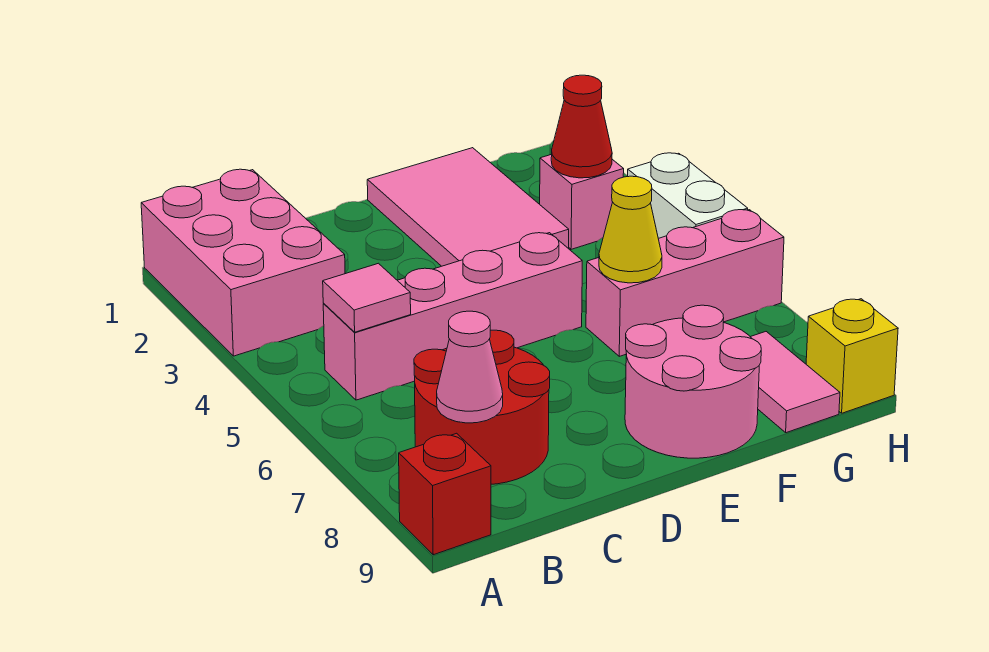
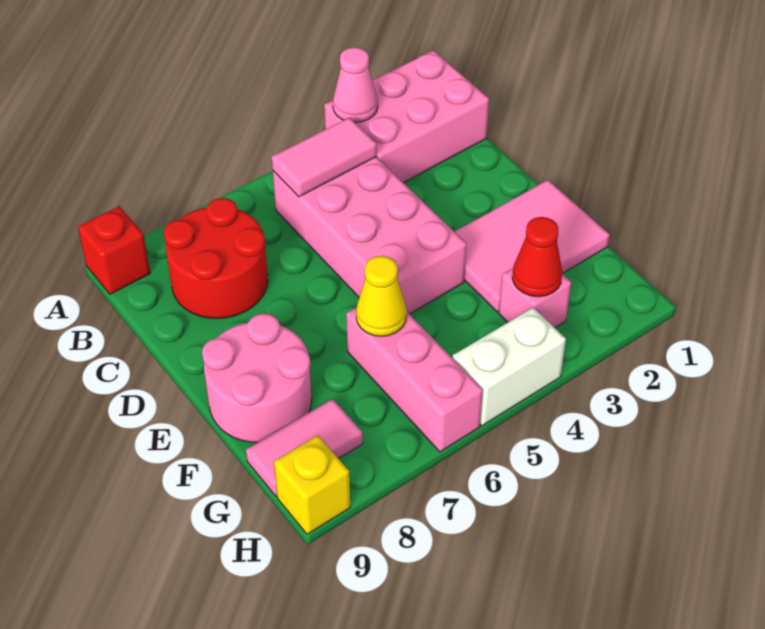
pink 1x4 brick [323,233,582,400] -> pink 2x4 brick [273,157,466,314]
pink 1x1 tile [323,263,411,332] -> pink 1x2 tile [272,118,377,197]
pink 1x1 cone [437,311,503,423] -> pink 1x1 cone moved to [333,47,378,123]

